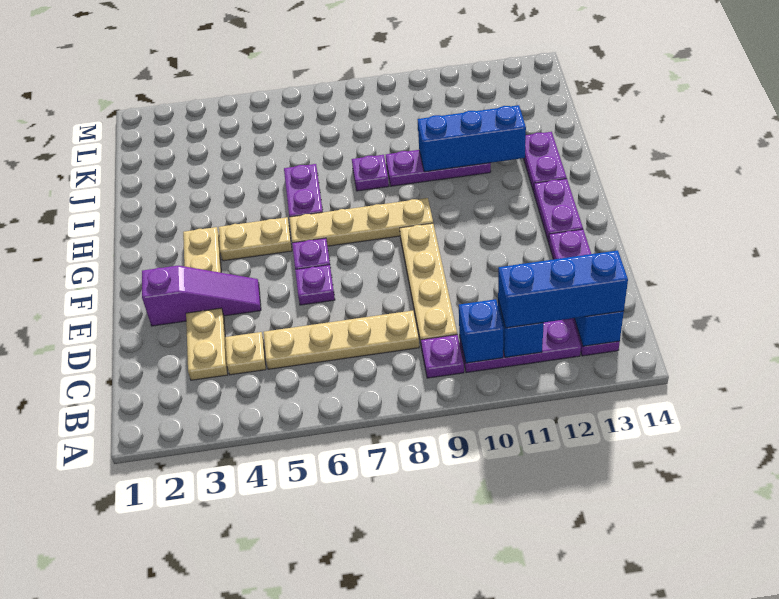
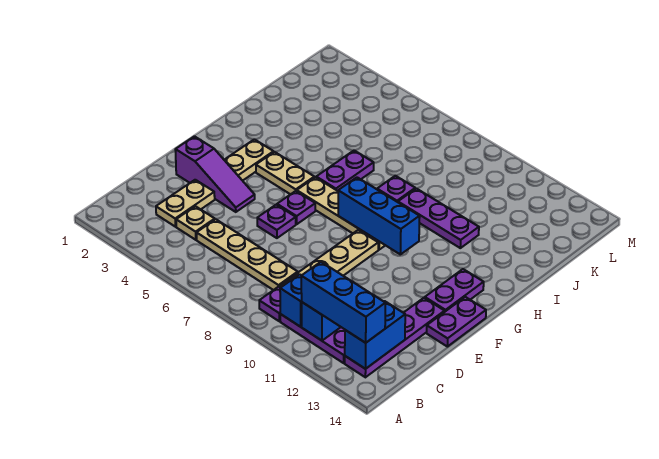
purple 1x2 plate [523,132,567,191] -> purple 1x2 plate moved to [427,297,486,347]
blue 1x3 brick [417,105,526,172] -> blue 1x3 brick moved to [338,177,420,254]

